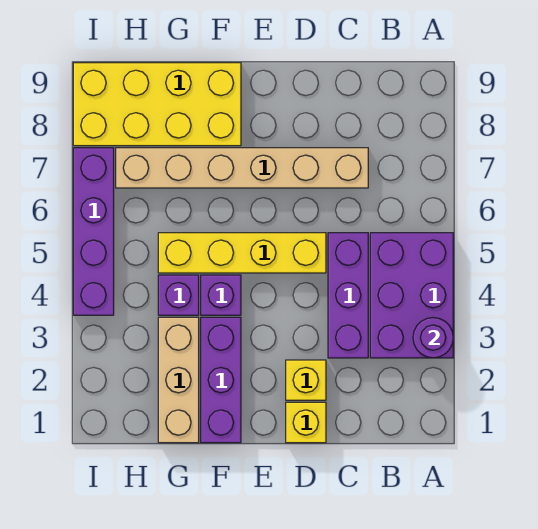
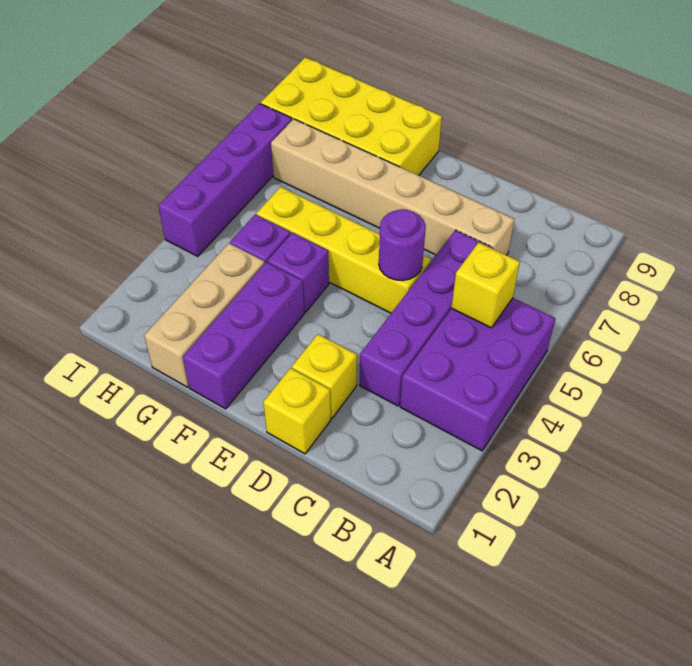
purple 1x1 round brick [413,318,453,358] -> purple 1x1 round brick moved to [379,209,426,281]
none -> yellow 1x1 brick [451,243,520,328]
purple 1x3 brick [328,233,368,358] -> purple 1x4 brick [360,230,493,406]

